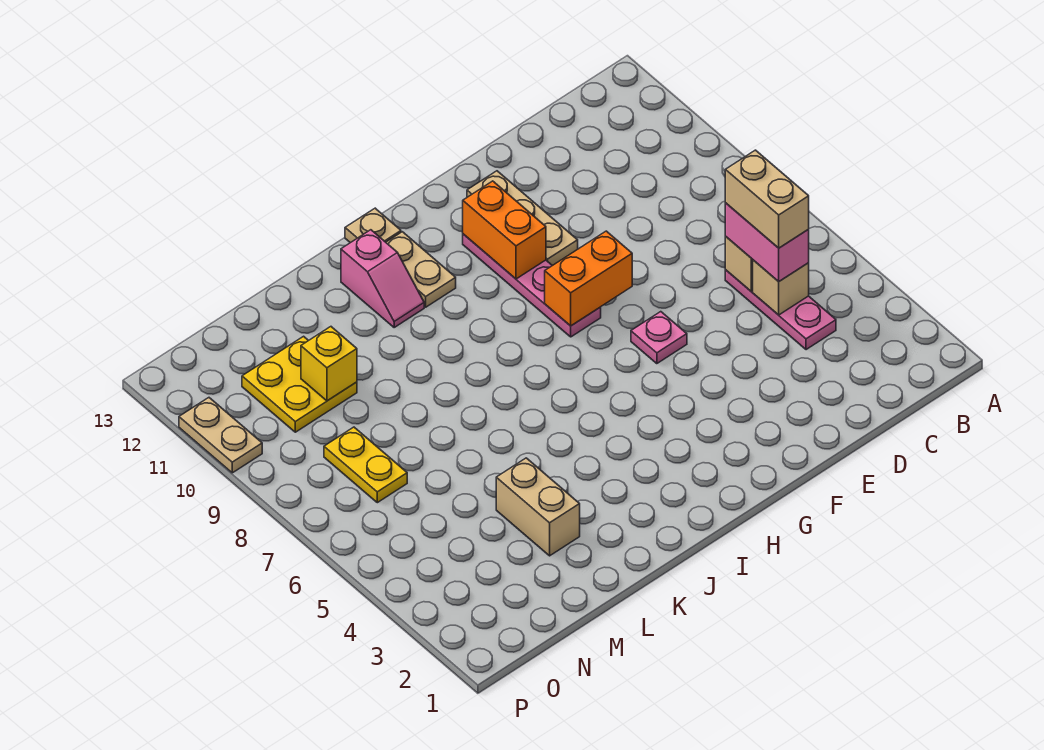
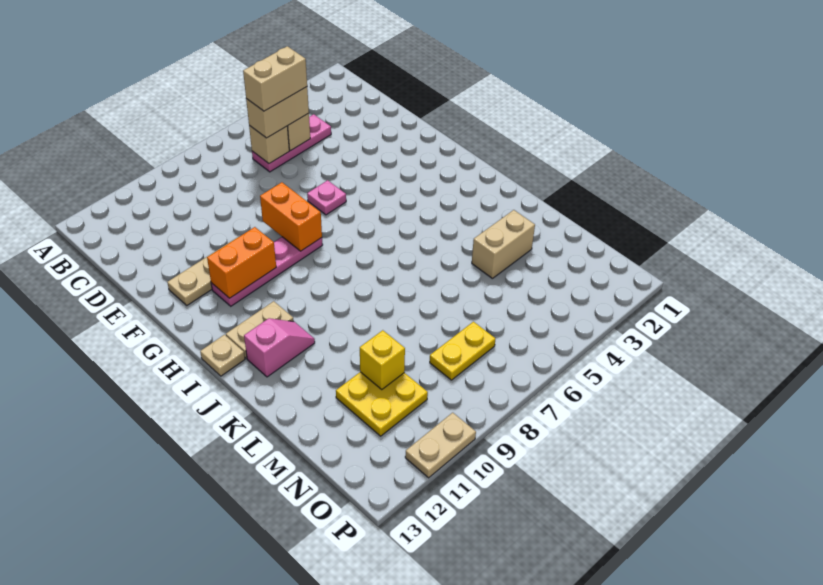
pink 1x2 brick [725,203,809,282] -> tan 1x2 brick [246,87,309,138]

